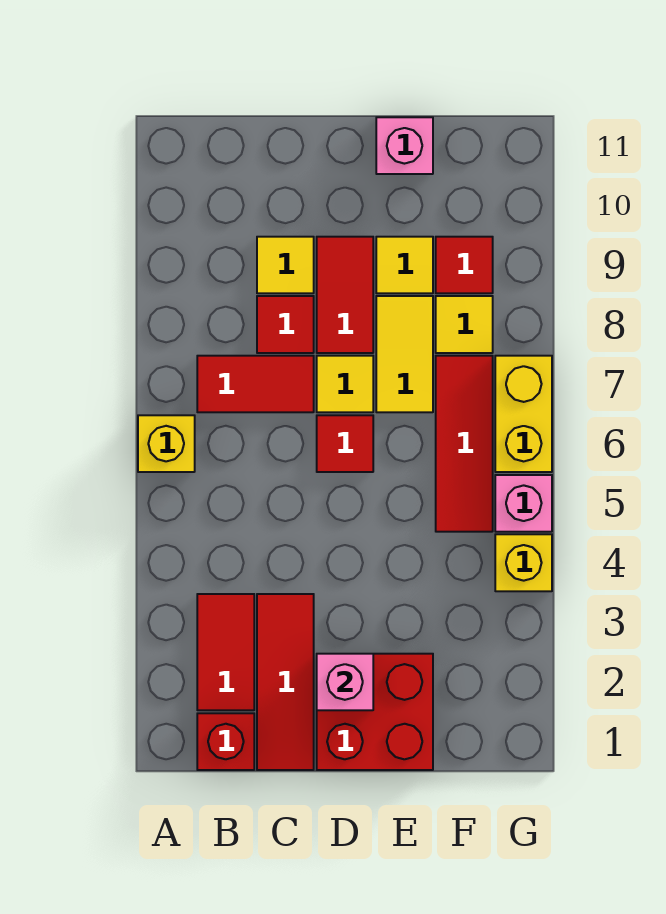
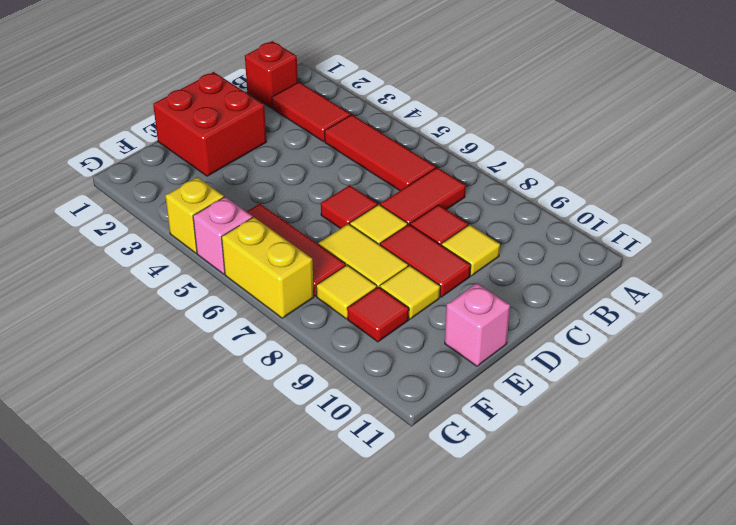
yellow 1x1 brick [138,415,195,472] -> none
red 1x3 tile [257,594,314,770] -> red 1x3 tile moved to [325,115,436,191]
pink 1x1 brick [317,654,373,710] -> none

